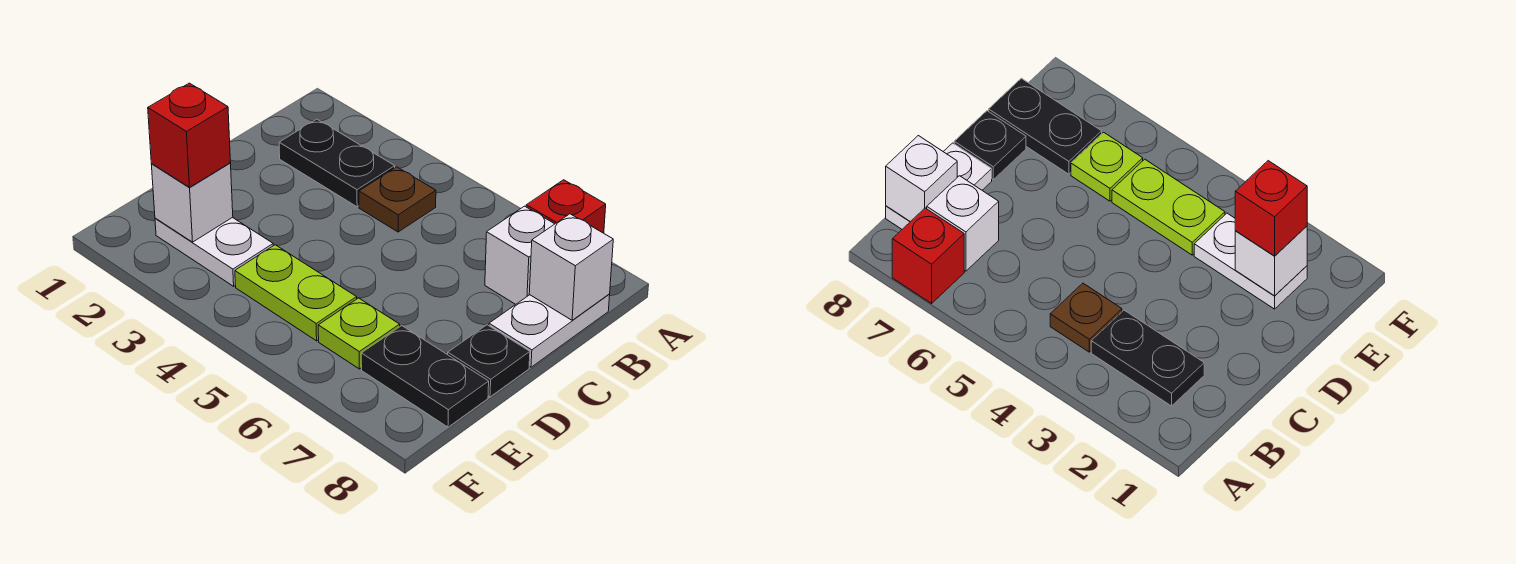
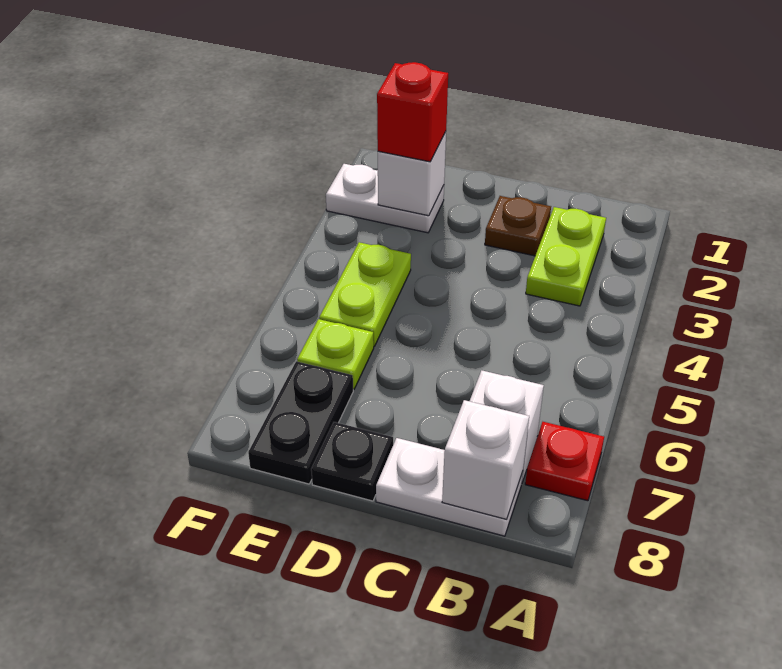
red 1x1 brick [526,180,606,233] -> red 1x1 plate [525,422,604,501]
black 1x2 plate [279,119,395,207] -> lime 1x2 plate [526,207,606,306]
brown 1x1 plate [359,167,436,232] -> brown 1x1 plate moved to [485,196,551,256]
white 1x2 plate [155,217,274,286] -> white 1x2 plate turned to [326,164,444,233]

